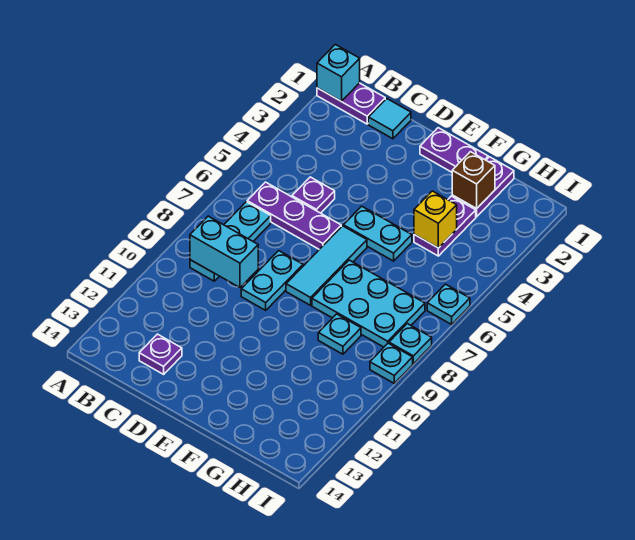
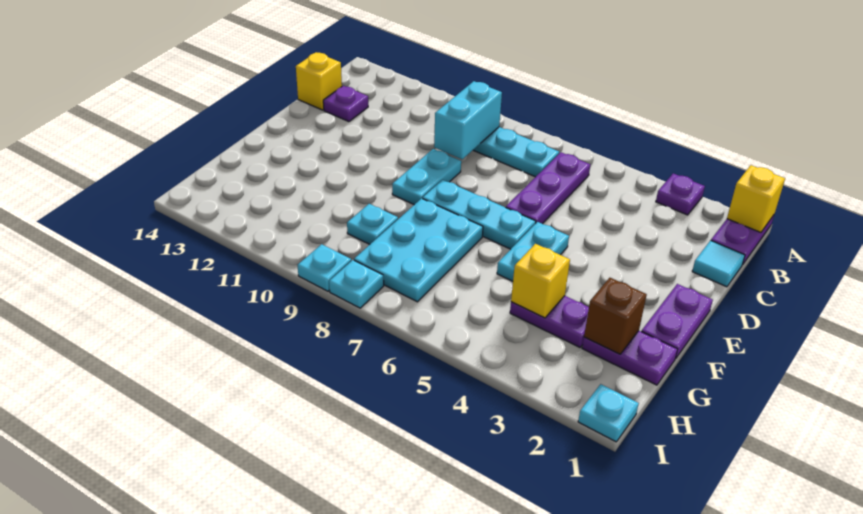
cyan 1x1 brick [317,44,360,101] -> yellow 1x1 brick [727,165,785,232]
purple 1x1 plate [292,177,335,213] -> purple 1x1 plate moved to [656,173,705,215]
none -> yellow 1x1 brick [296,52,342,110]
cyan 1x2 plate [241,251,303,310] -> cyan 1x2 plate turned to [392,149,461,205]
cyan 1x3 tile [286,226,367,305] -> cyan 1x3 plate [423,180,536,249]
cyan 1x1 plate [427,284,470,324] -> cyan 1x1 plate moved to [578,384,639,442]

